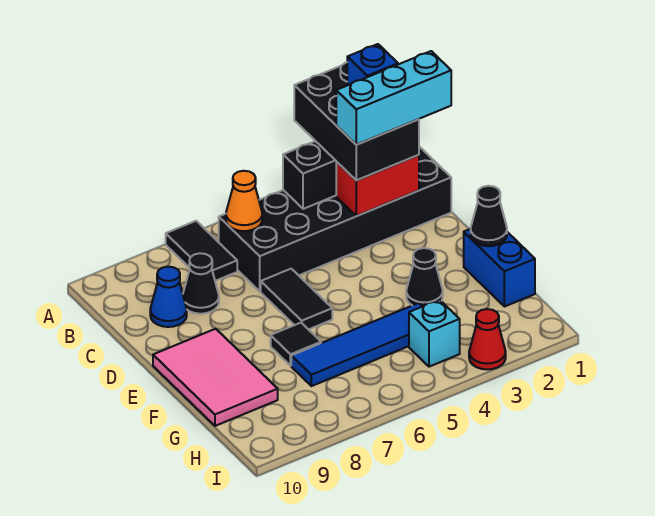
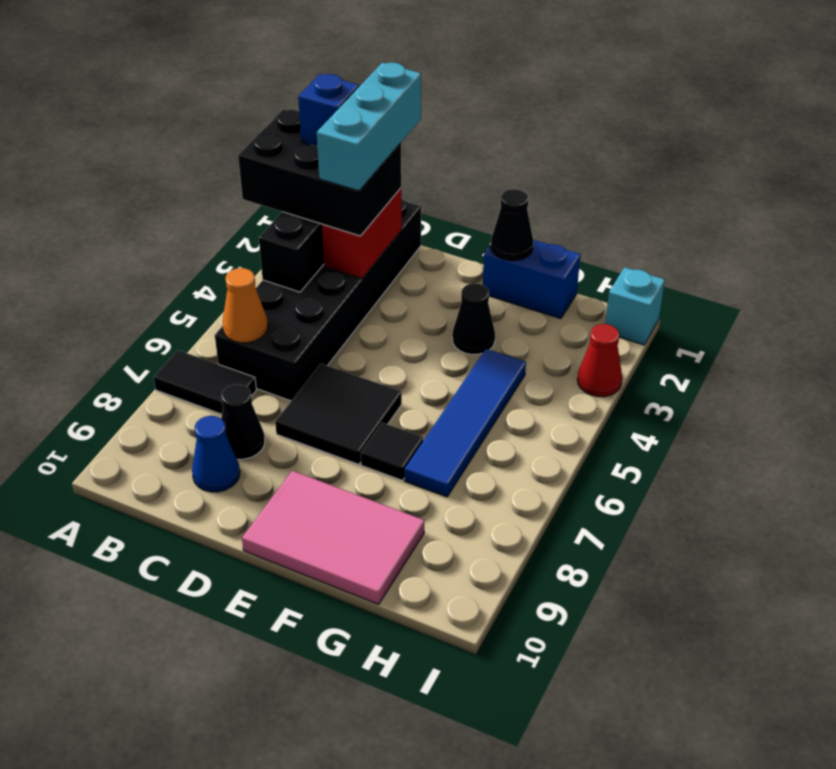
black 1x2 tile [261,269,332,330] -> black 2x2 tile [275,364,402,465]
cyan 1x1 brick [409,300,460,367] -> cyan 1x1 brick moved to [605,267,665,345]

